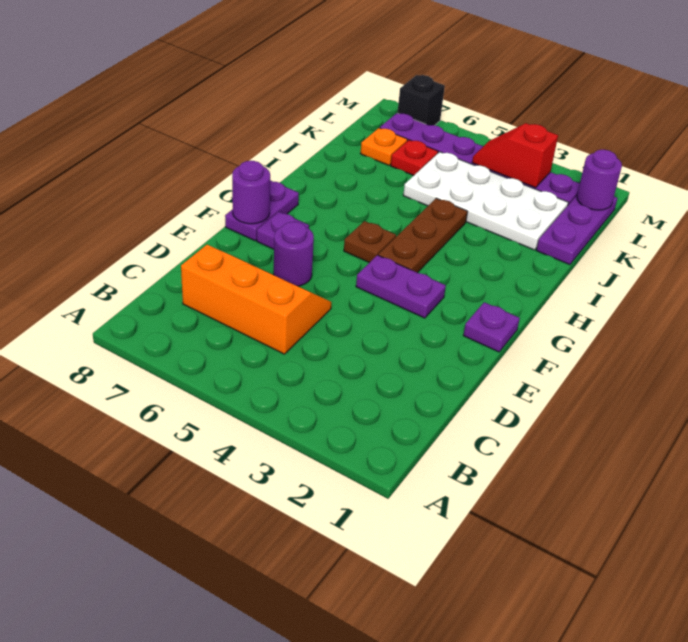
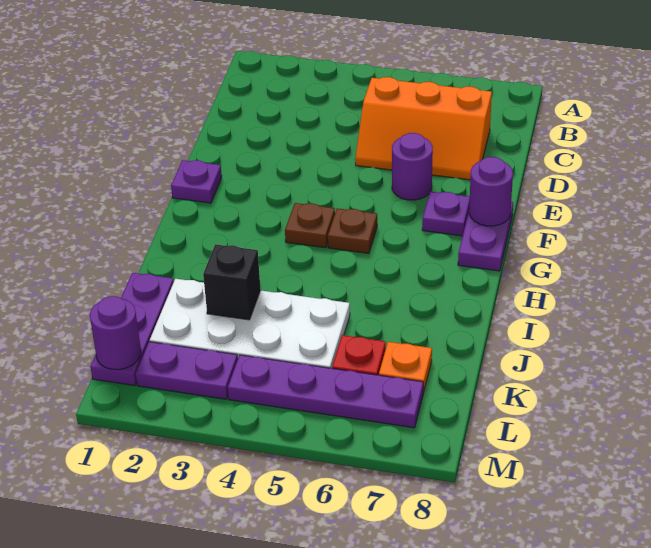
purple 1x2 plate [356,255,446,318] -> none
brown 1x3 plate [378,198,468,273] -> brown 1x1 plate [285,203,335,248]
red 1x2 slope [472,123,558,188] -> none
black 1x1 brick [398,75,445,125] -> black 1x1 brick moved to [203,244,261,320]

